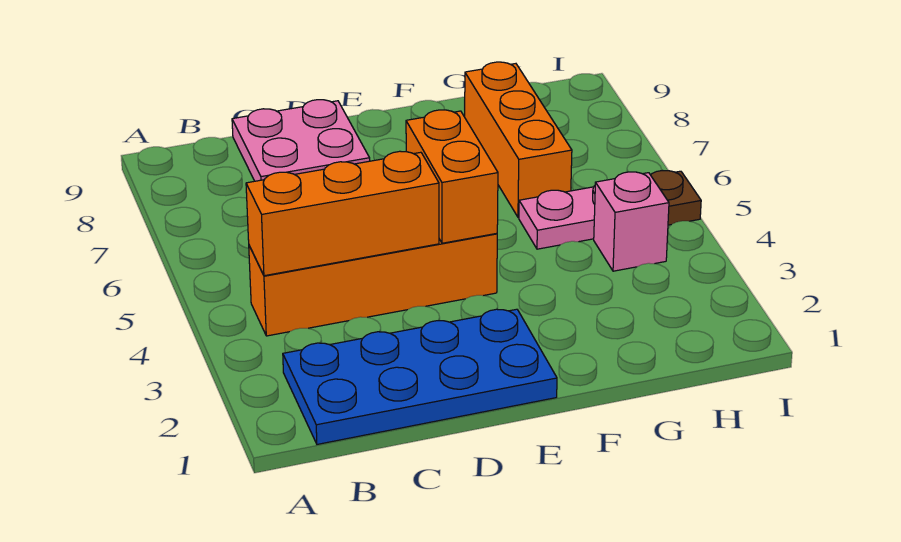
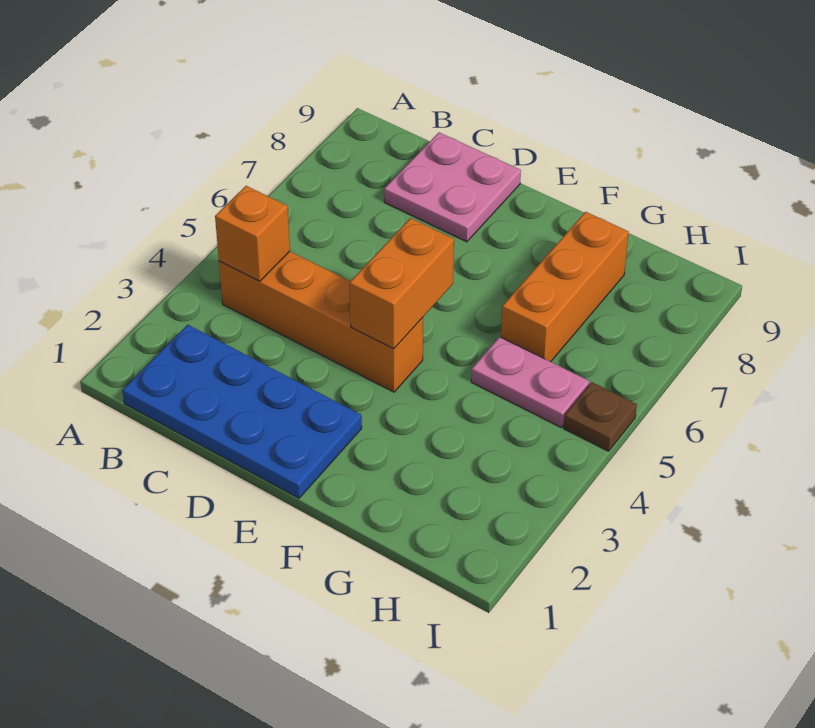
orange 1x3 brick [246,151,439,276] -> orange 1x1 brick [215,186,290,281]
pink 1x1 brick [594,172,669,271] -> none

